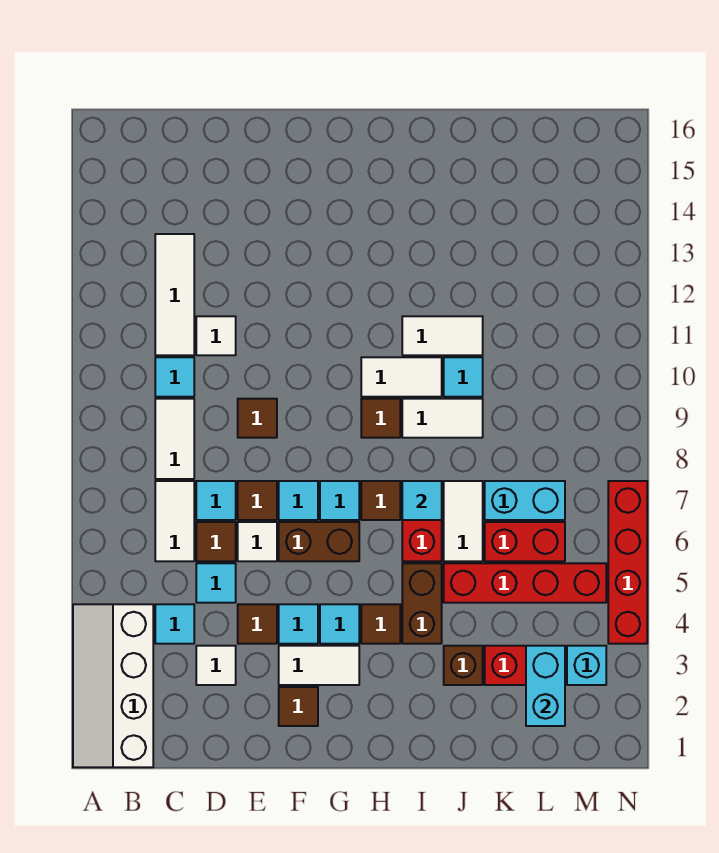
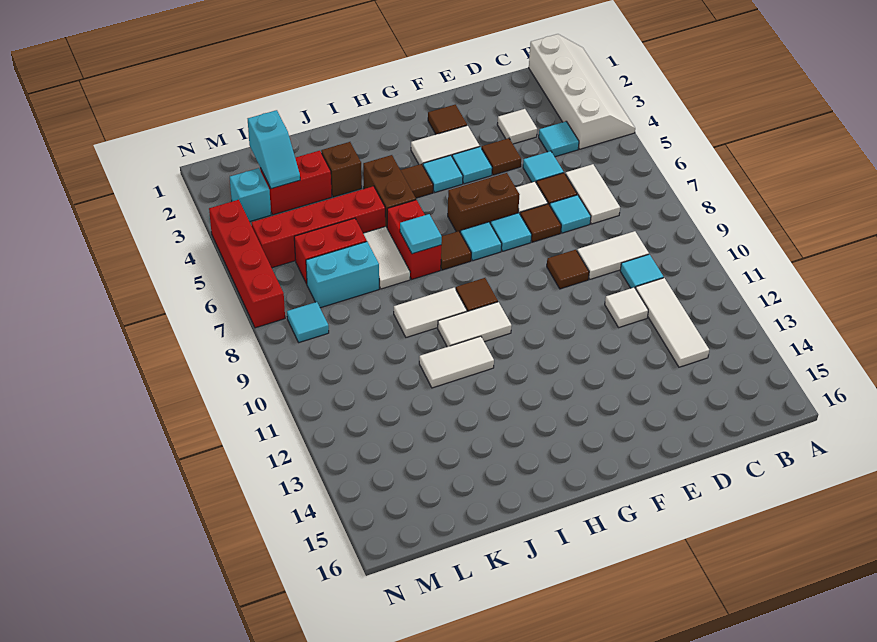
white 1x2 tile [155,399,194,479] -> white 1x2 tile turned to [577,231,649,279]
cyan 1x1 tile [444,357,483,397] -> cyan 1x1 tile moved to [287,302,329,342]
cyan 1x2 brick [526,646,565,726] -> cyan 1x2 slope [248,110,300,189]

